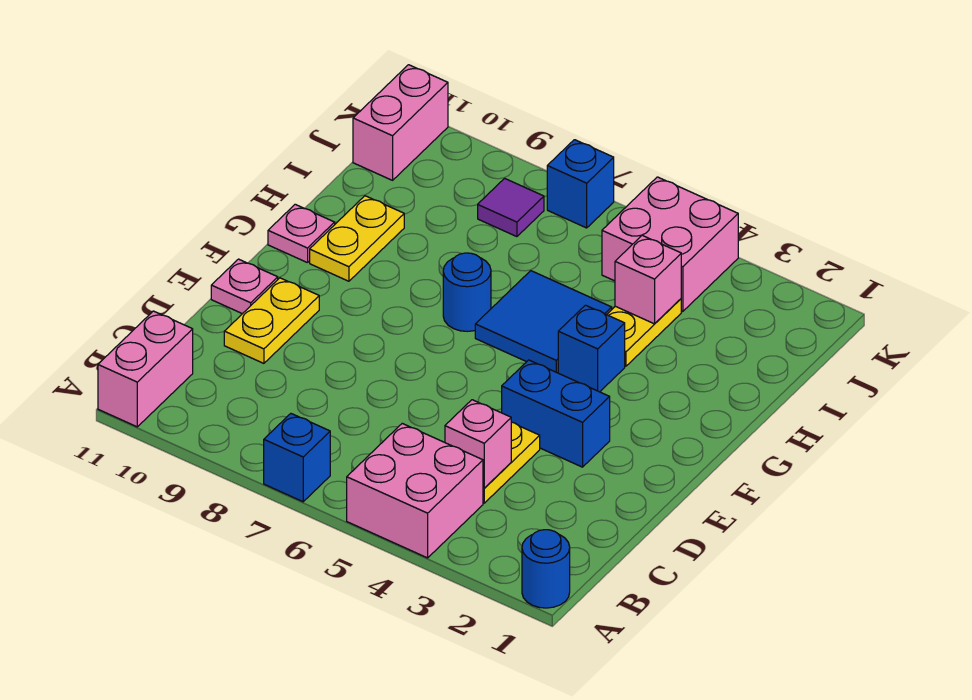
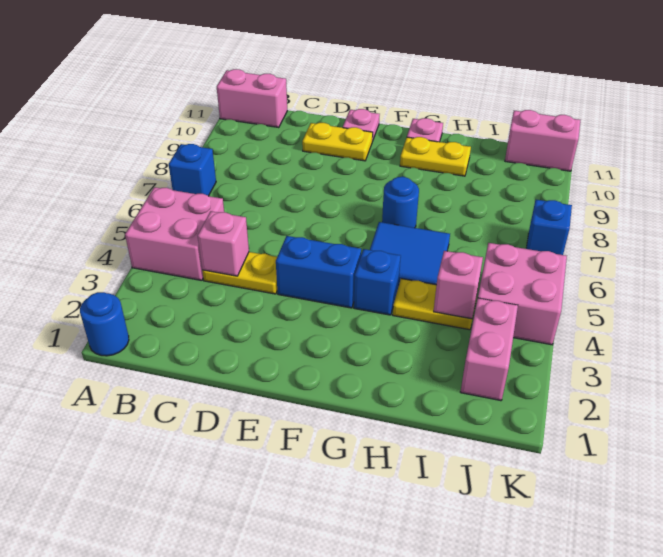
blue 1x2 brick [502,360,610,467] -> blue 1x2 brick turned to [276,236,361,308]
none -> pink 1x2 brick [461,298,518,401]
purple 1x1 tile [478,178,544,237] -> none

